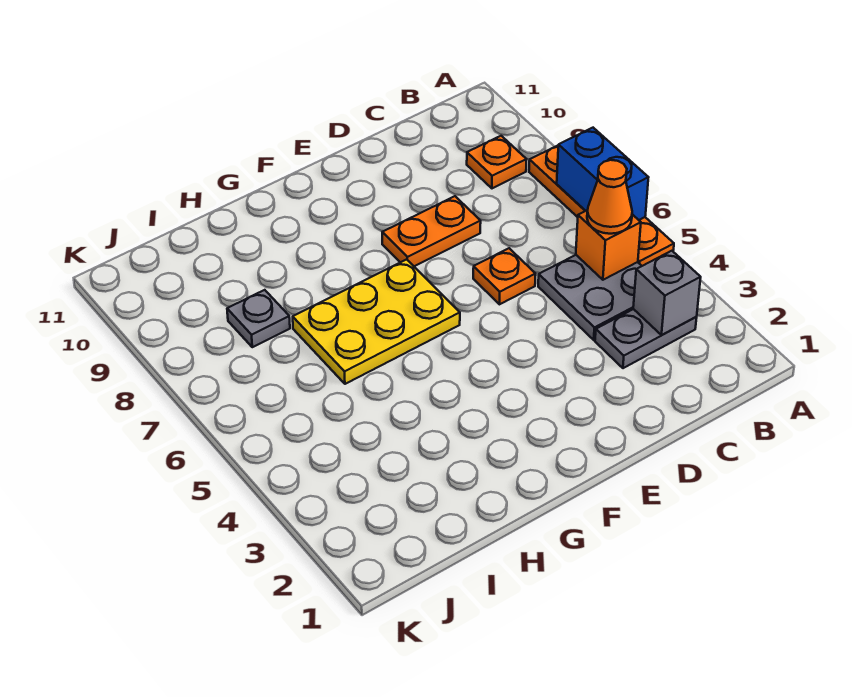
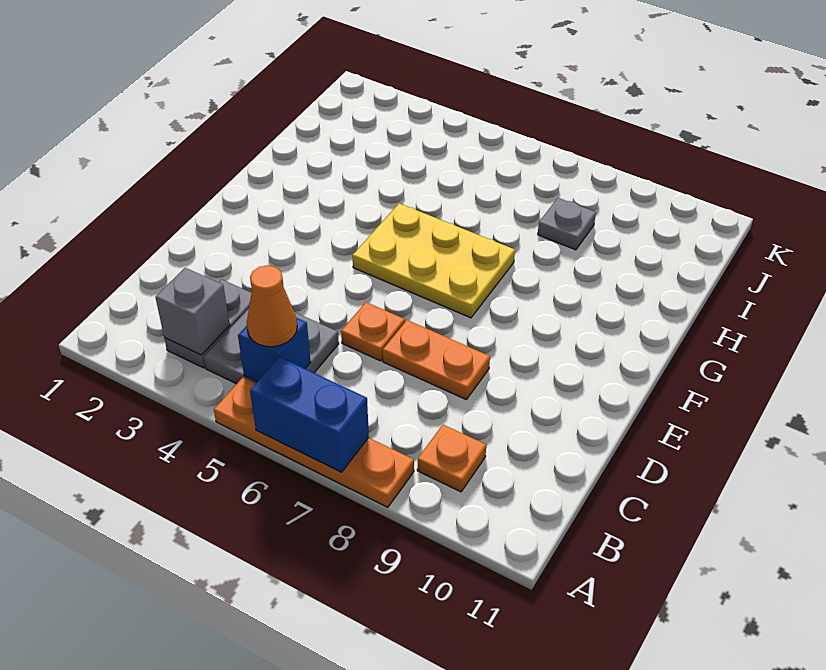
orange 1x1 brick [576,210,641,280] -> blue 1x1 brick [238,318,311,382]
orange 1x2 plate [382,196,481,266] -> orange 1x2 plate turned to [383,320,490,399]
yellow 2x3 plate [293,259,460,384] -> yellow 2x3 plate turned to [353,203,515,318]

